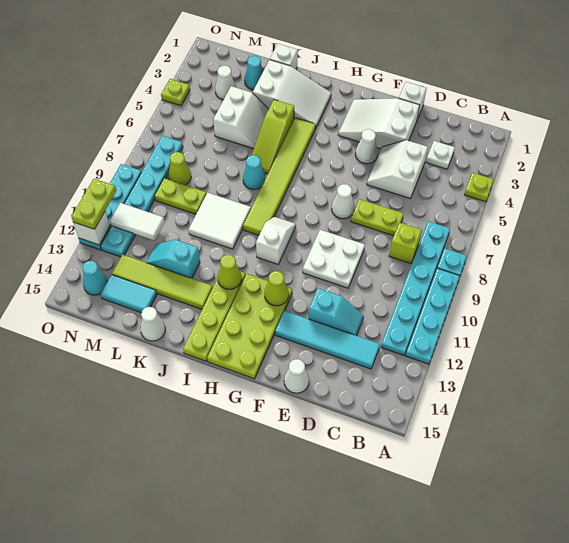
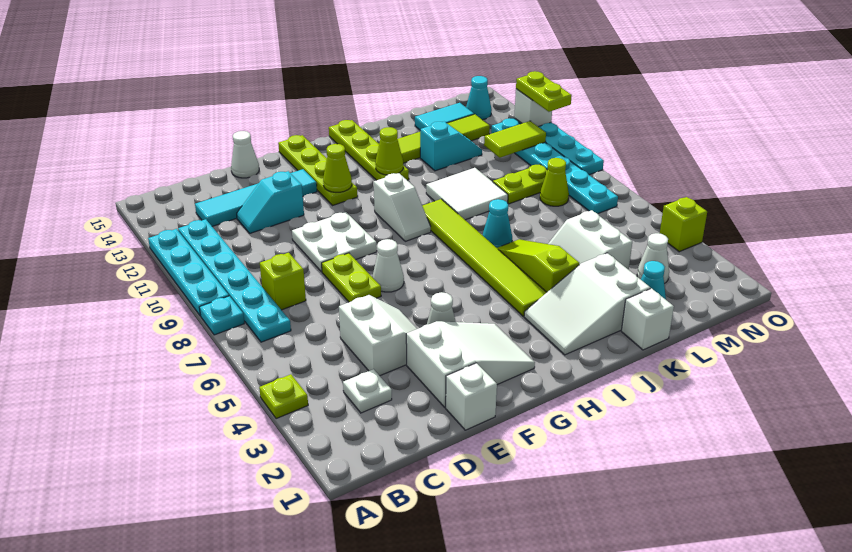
lime 1x2 plate [351,199,404,236] -> lime 1x2 plate turned to [322,253,381,302]
lime 2x4 plate [207,274,292,379] -> lime 1x4 plate [278,135,358,206]
white 1x1 cone [140,307,165,341] -> none
white 1x2 tile [110,203,164,241] -> lime 1x2 tile [484,121,546,158]
lime 1x1 plate [161,79,190,106] -> lime 1x1 brick [660,197,707,252]

